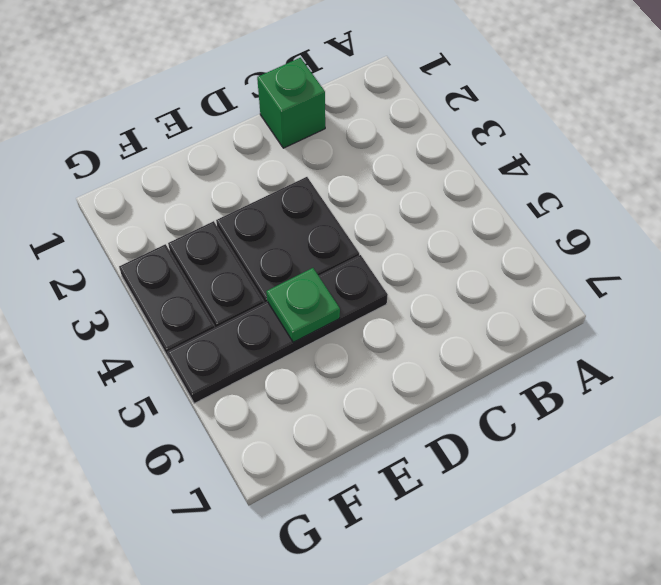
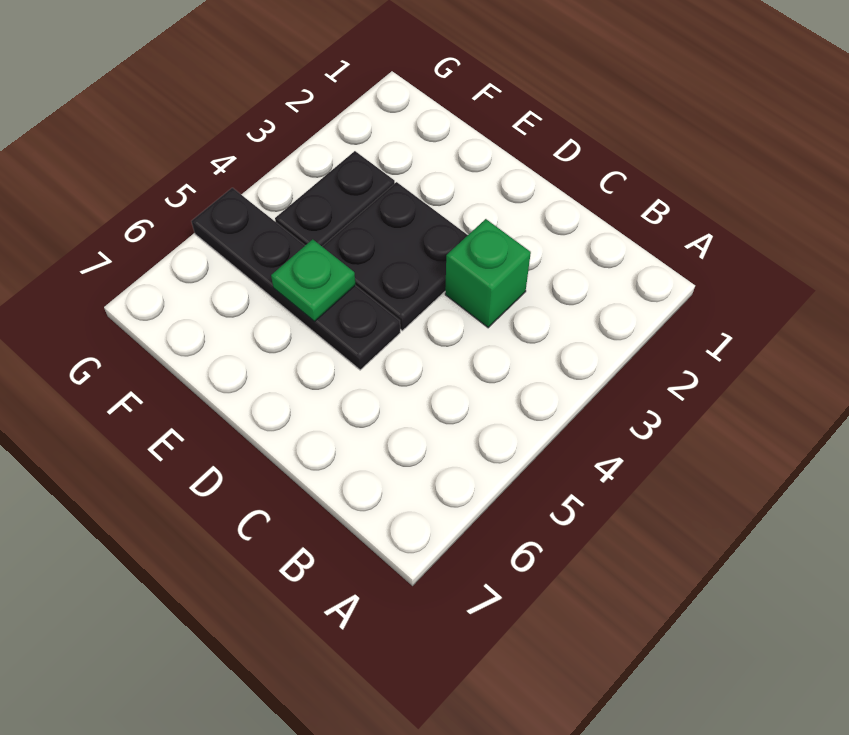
green 1x1 brick [257,58,325,148] -> green 1x1 brick moved to [445,219,531,328]
black 1x2 plate [119,244,215,358] -> none

